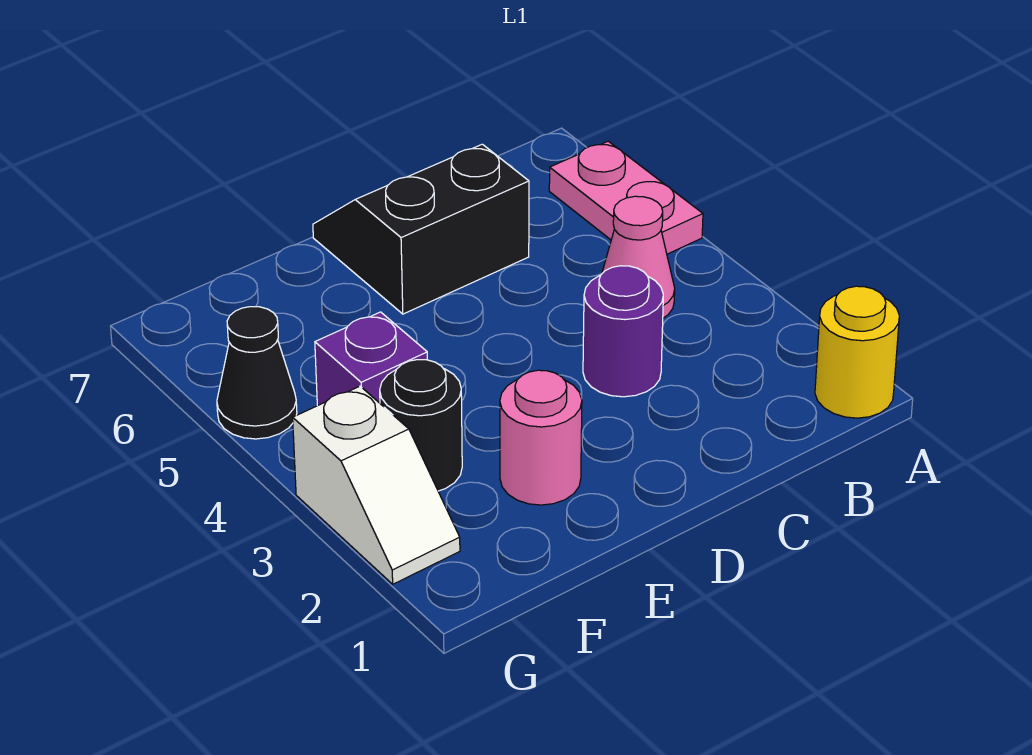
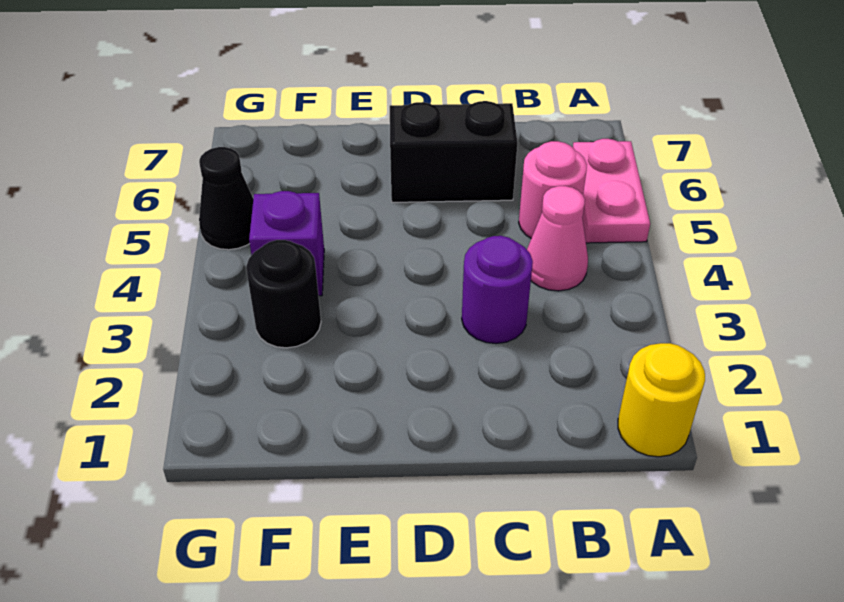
pink 1x1 round brick [500,370,582,505] -> pink 1x1 round brick moved to [519,141,587,238]
white 1x2 slope [293,386,460,584] -> none

